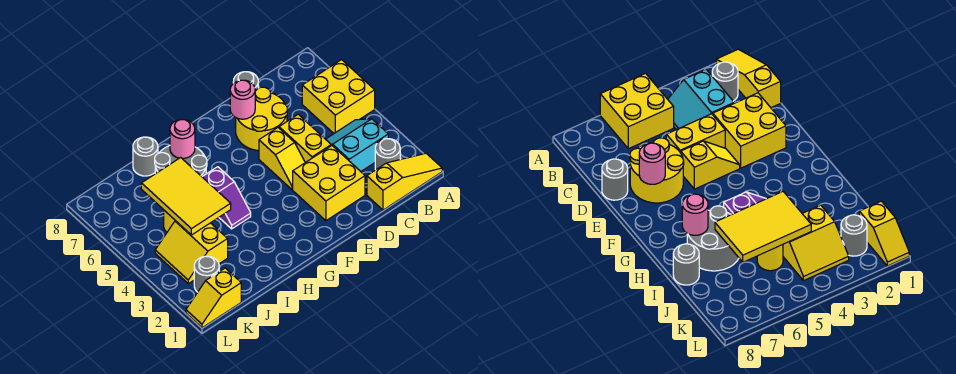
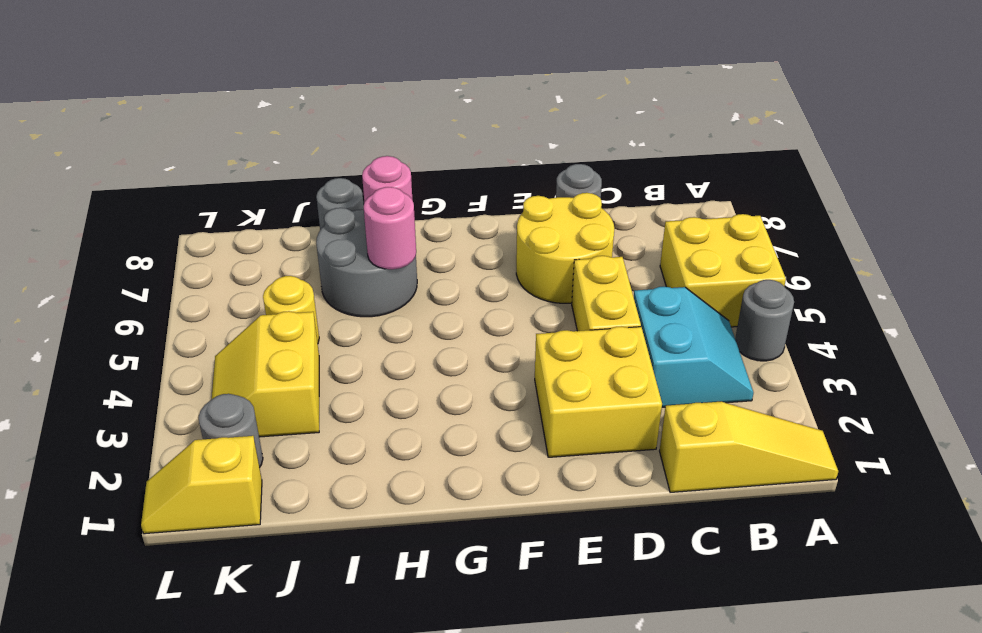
grey 1x1 round brick [375,139,400,170] -> grey 1x1 round brick moved to [735,280,794,361]
cyan 2x2 slope [326,119,388,171] -> cyan 2x2 slope turned to [634,287,753,407]
yellow 1x2 slope [259,128,305,190] -> none
pink 1x1 round brick [230,80,255,119] -> pink 1x1 round brick moved to [364,187,416,269]
purple 1x2 slope [202,167,251,229] -> none
yellow 2x3 tile [141,158,231,235] -> none

